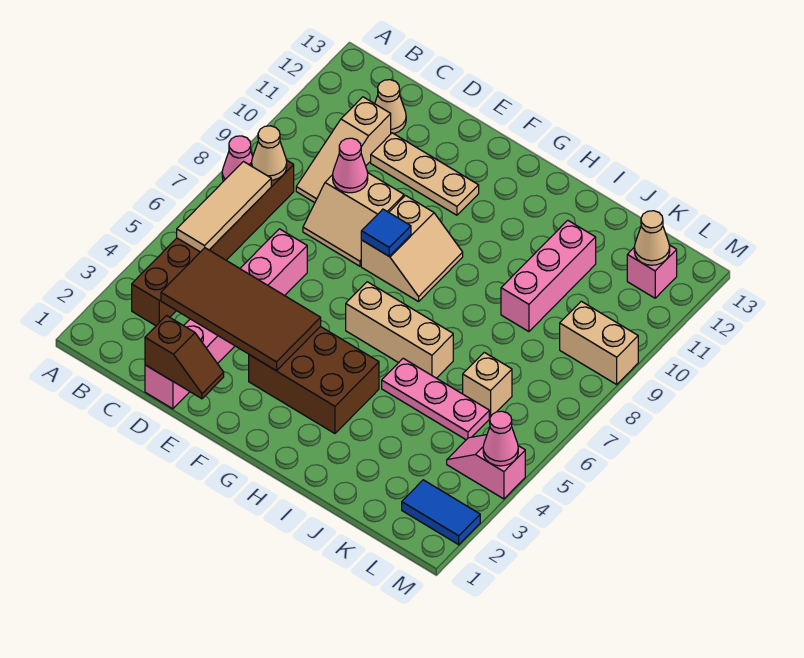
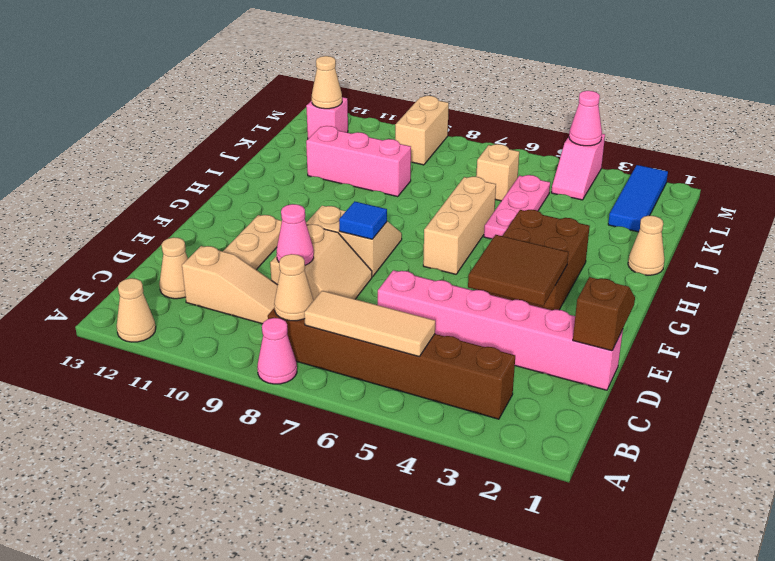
none -> tan 1x1 cone [117,278,156,342]
brown 2x4 tile [161,248,321,371] -> brown 2x2 tile [468,235,568,306]
none -> tan 1x1 cone [628,216,664,275]
blue 1x2 tile [402,480,480,545] -> blue 1x3 tile [608,165,668,232]

